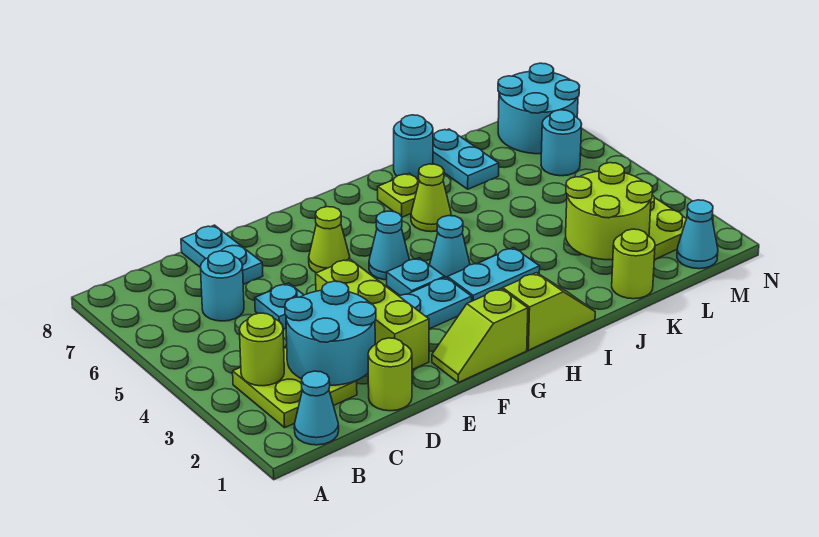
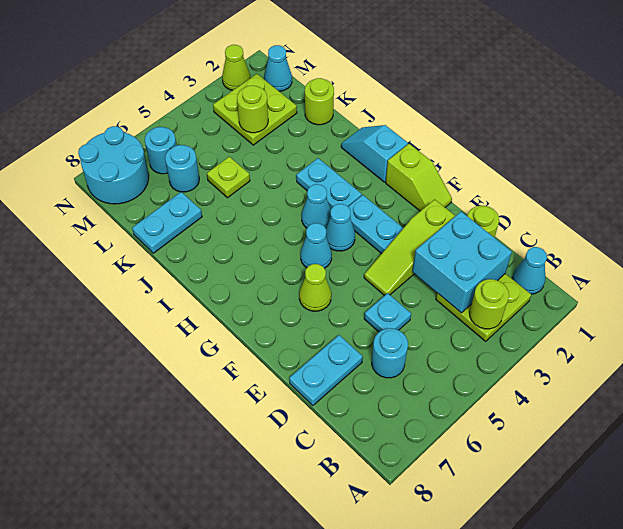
cyan 2x2 round brick [285,281,376,385] -> cyan 2x2 brick [412,212,512,313]
lime 1x3 brick [316,259,429,370] -> lime 1x3 slope [364,199,455,296]
cyan 1x1 plate [387,258,445,296] -> cyan 1x1 cone [326,204,355,251]
lime 1x2 slope [503,273,595,350] -> cyan 1x2 slope [341,125,408,182]
lime 1x1 cone [411,164,451,232] -> lime 1x1 cone moved to [222,45,250,90]
lime 1x1 plate [378,173,419,217] -> lime 1x1 plate moved to [207,157,250,198]
cyan 1x1 round brick [394,115,433,180] -> cyan 1x1 round brick moved to [165,145,199,192]
lime 2x2 round brick [566,163,653,260] -> lime 1x1 round brick [237,86,268,133]

